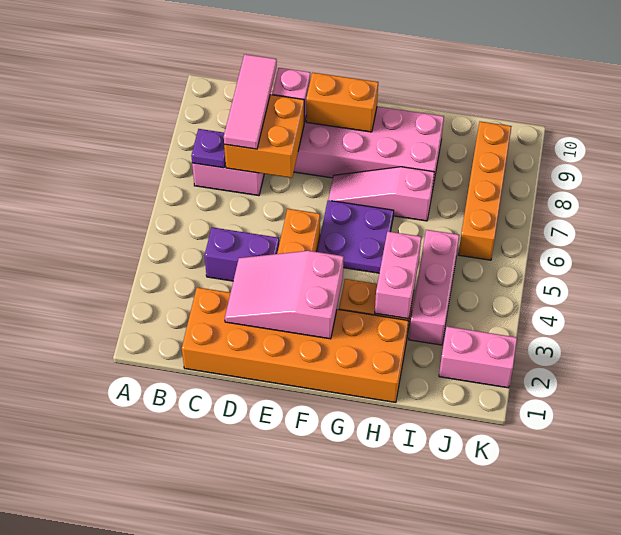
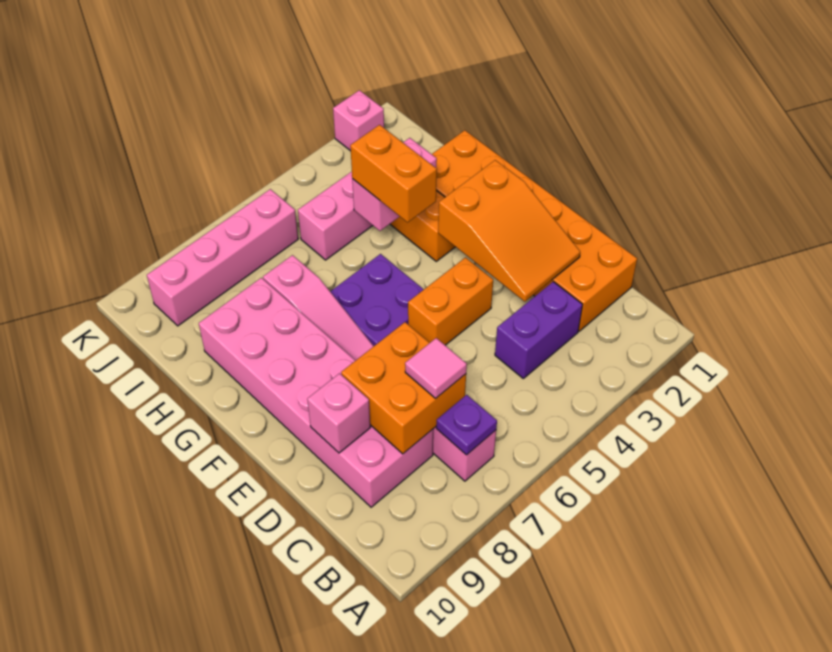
purple 1x2 brick [205,227,279,281] -> purple 1x2 brick turned to [495,282,582,378]
pink 1x3 tile [224,54,277,149] -> pink 1x1 tile [405,338,467,398]
pink 2x3 slope [225,251,344,339] -> orange 2x3 slope [438,160,580,302]
orange 1x2 brick [306,72,378,132] -> orange 1x2 brick moved to [350,125,437,222]
pink 1x2 brick [439,327,517,388] -> pink 1x1 brick [333,90,384,151]
orange 1x4 brick [458,121,512,260] -> pink 1x4 brick [147,189,298,326]

